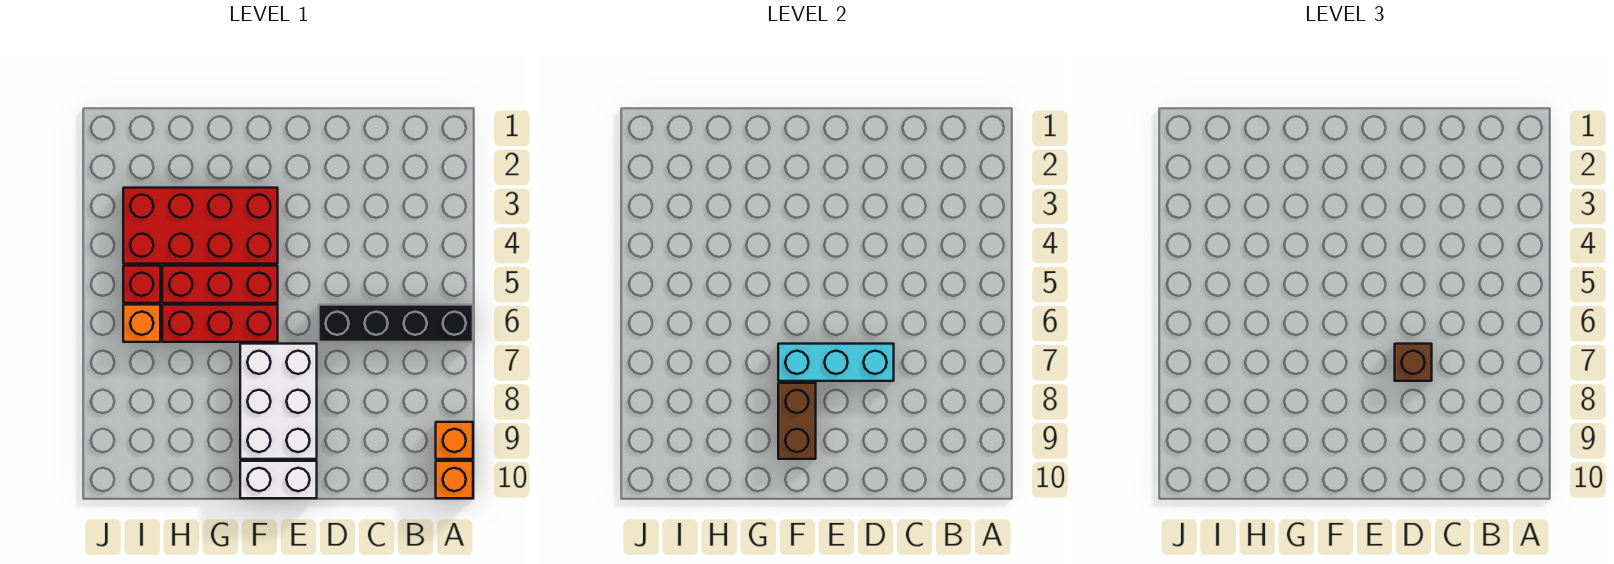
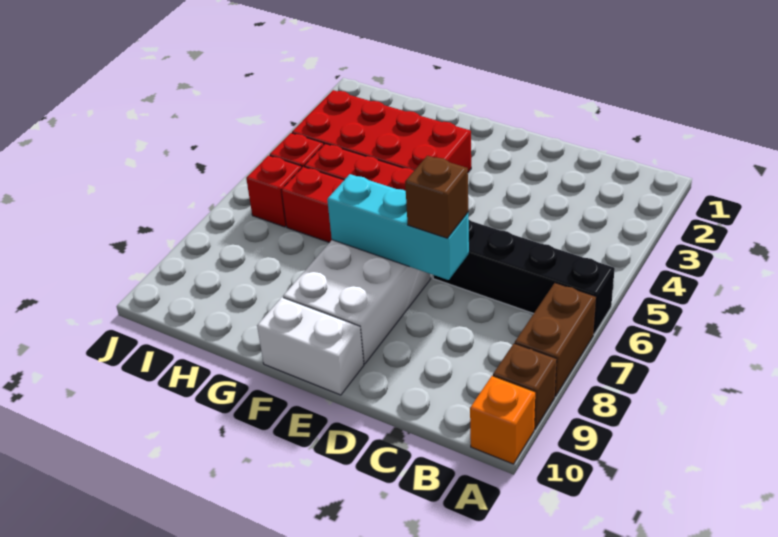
orange 1x1 brick [436,422,473,459] -> brown 1x1 brick [493,343,557,429]
brown 1x2 brick [778,383,816,459] -> brown 1x2 brick moved to [515,283,596,396]
orange 1x1 brick [123,305,160,342] -> red 1x1 brick [246,155,302,227]

